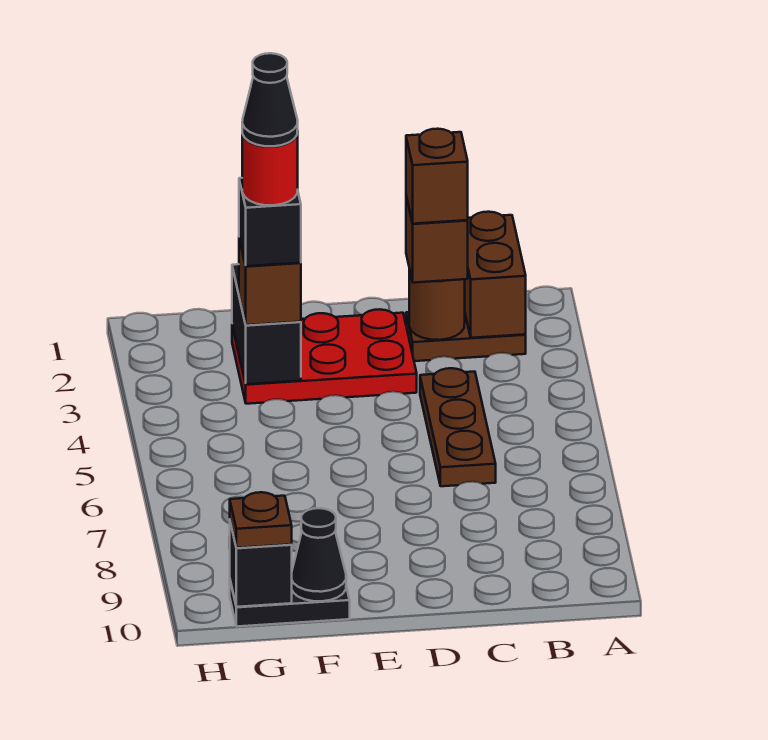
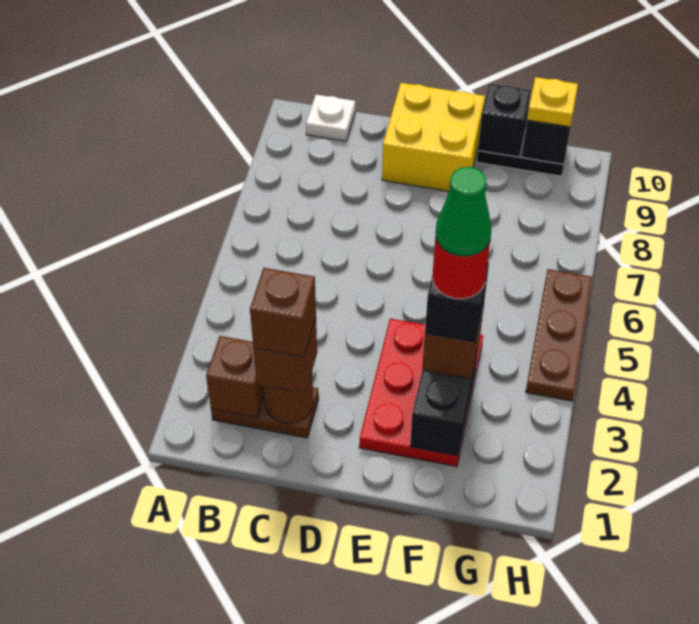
brown 1x2 brick [465,212,526,338] -> brown 1x1 brick [206,336,265,418]
none -> white 1x1 plate [306,95,355,141]
brown 1x3 plate [420,368,496,486] -> brown 1x3 plate moved to [526,269,592,401]
red 2x3 plate [232,309,417,404] -> red 2x3 plate turned to [359,319,483,466]
none -> yellow 2x2 brick [382,83,485,191]
black 1x1 cone [242,53,298,146] -> green 1x1 cone [436,167,491,256]
black 1x1 cone [292,508,346,601] -> black 1x1 brick [478,83,531,157]
brown 1x1 plate [230,492,292,548] -> yellow 1x1 plate [527,77,578,127]

